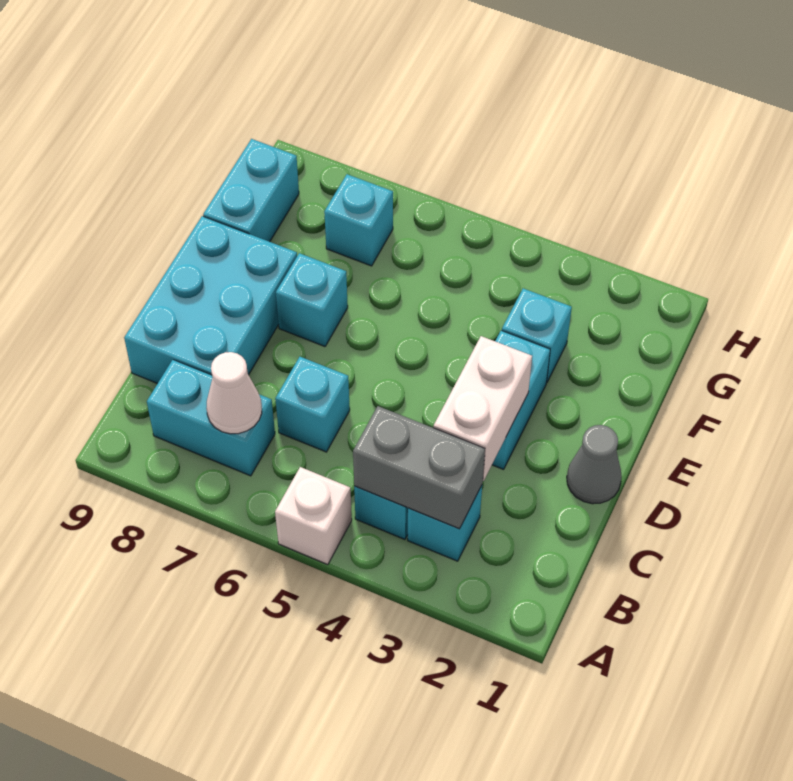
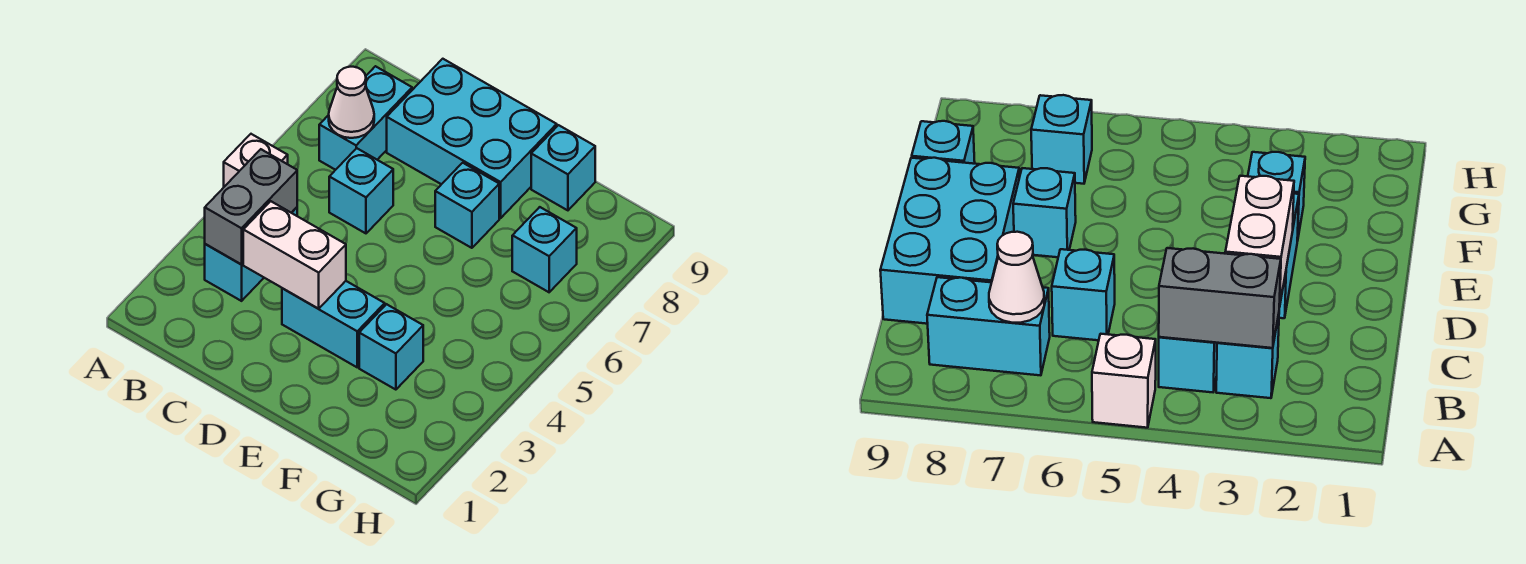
grey 1x1 cone [567,425,622,504] -> none
cyan 1x2 brick [203,139,299,242] -> cyan 1x1 brick [531,125,595,210]

